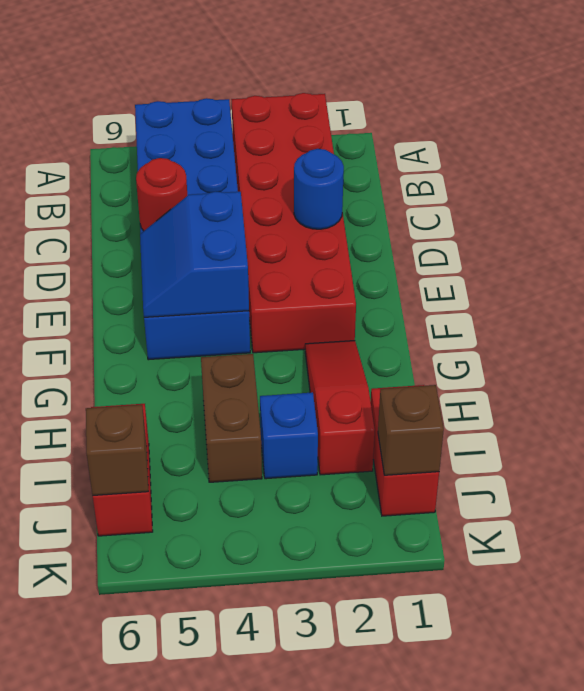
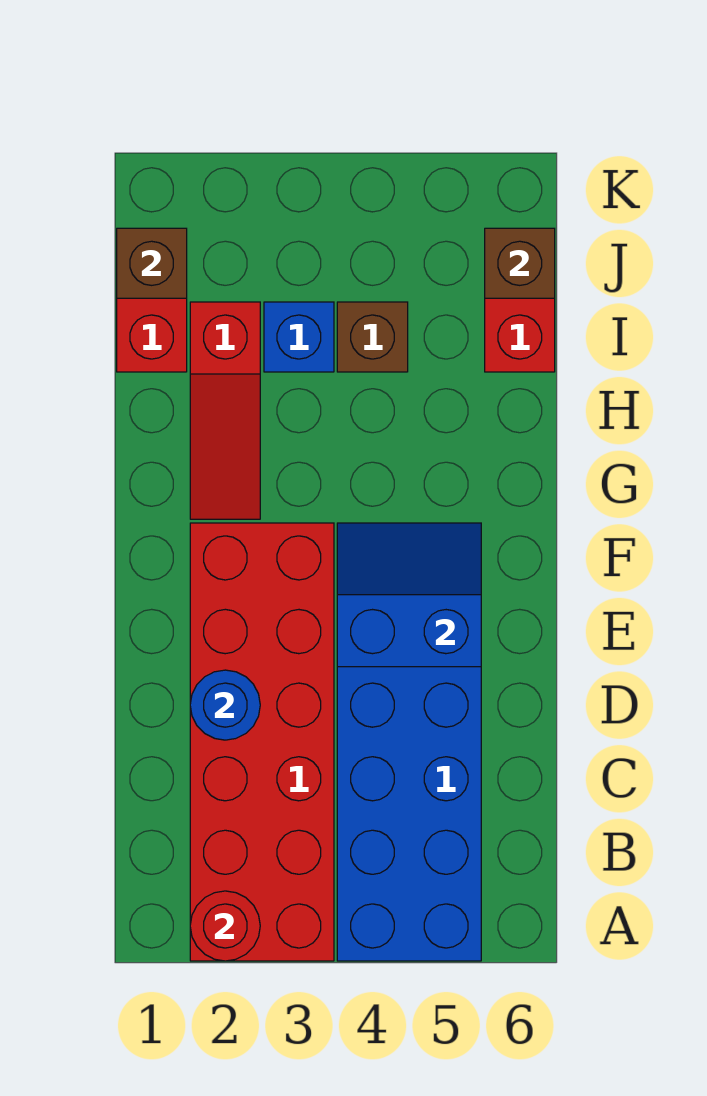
red 1x1 round brick [136,158,187,231] -> red 1x1 round brick moved to [190,891,260,961]
blue 2x2 slope [140,191,249,317] -> blue 2x2 slope turned to [337,523,481,667]
brown 1x2 brick [201,354,262,482] -> brown 1x1 brick [337,302,408,372]

